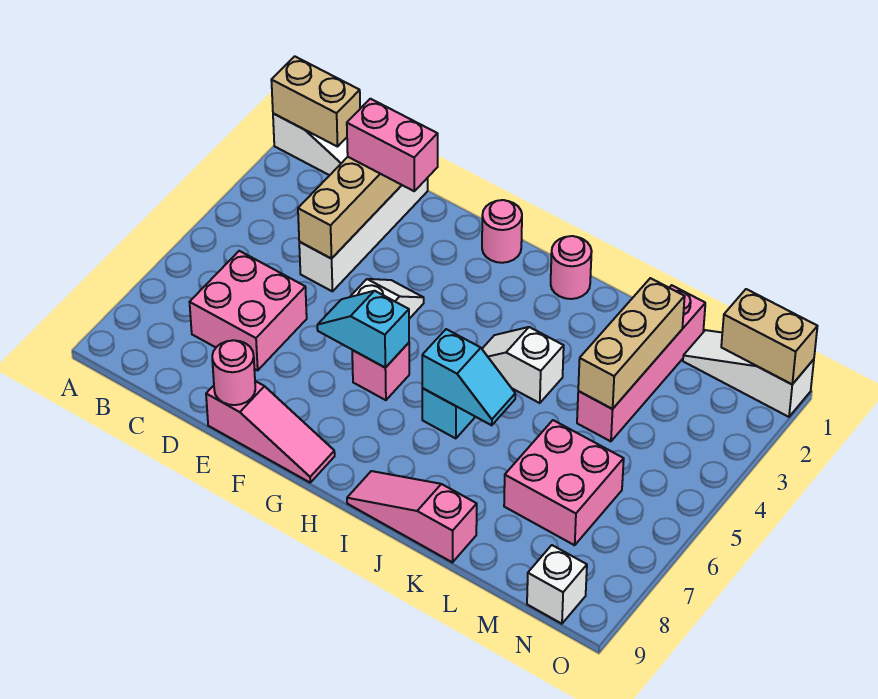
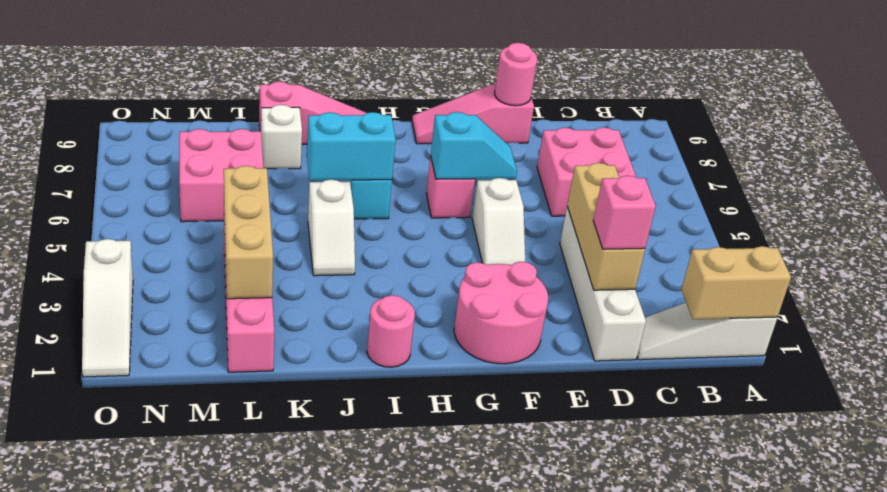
pink 1x2 brick [347,99,438,191] -> pink 1x1 brick [593,175,656,249]
pink 1x1 round brick [482,200,522,263] -> pink 2x2 round brick [454,262,548,364]
white 1x2 slope [482,327,564,403] -> white 1x2 slope turned to [308,180,355,276]
cyan 1x2 slope [422,329,515,425] -> cyan 1x2 brick [307,112,396,180]
white 1x3 slope [683,330,814,417] -> white 1x3 slope turned to [82,239,133,377]
tan 1x2 brick [721,289,817,384] -> none
white 1x1 brick [527,545,587,624] -> white 1x1 brick moved to [261,105,302,169]

